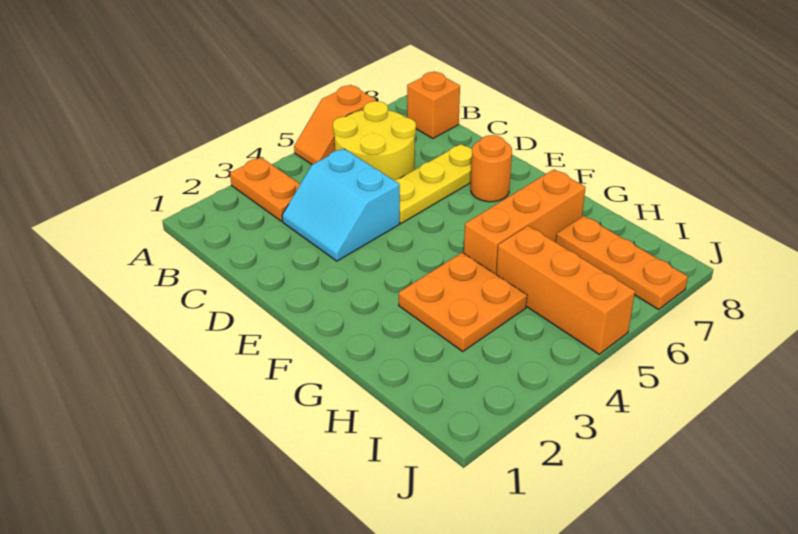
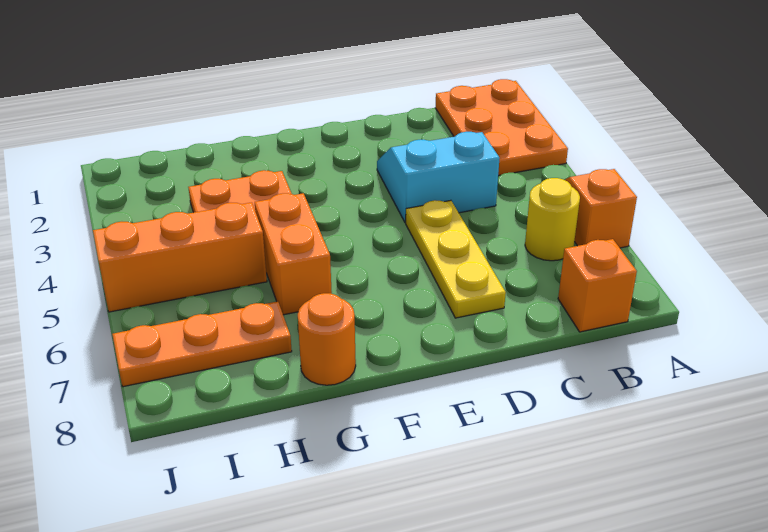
orange 1x2 plate [230,157,300,221] -> orange 2x3 plate [435,79,568,176]
yellow 2x2 round brick [333,101,416,180] -> yellow 1x1 round brick [525,178,580,261]
orange 1x1 round brick [471,135,512,202] -> orange 1x1 round brick moved to [298,293,356,385]
orange 1x3 brick [464,169,586,274] -> orange 1x2 brick [255,193,332,315]

